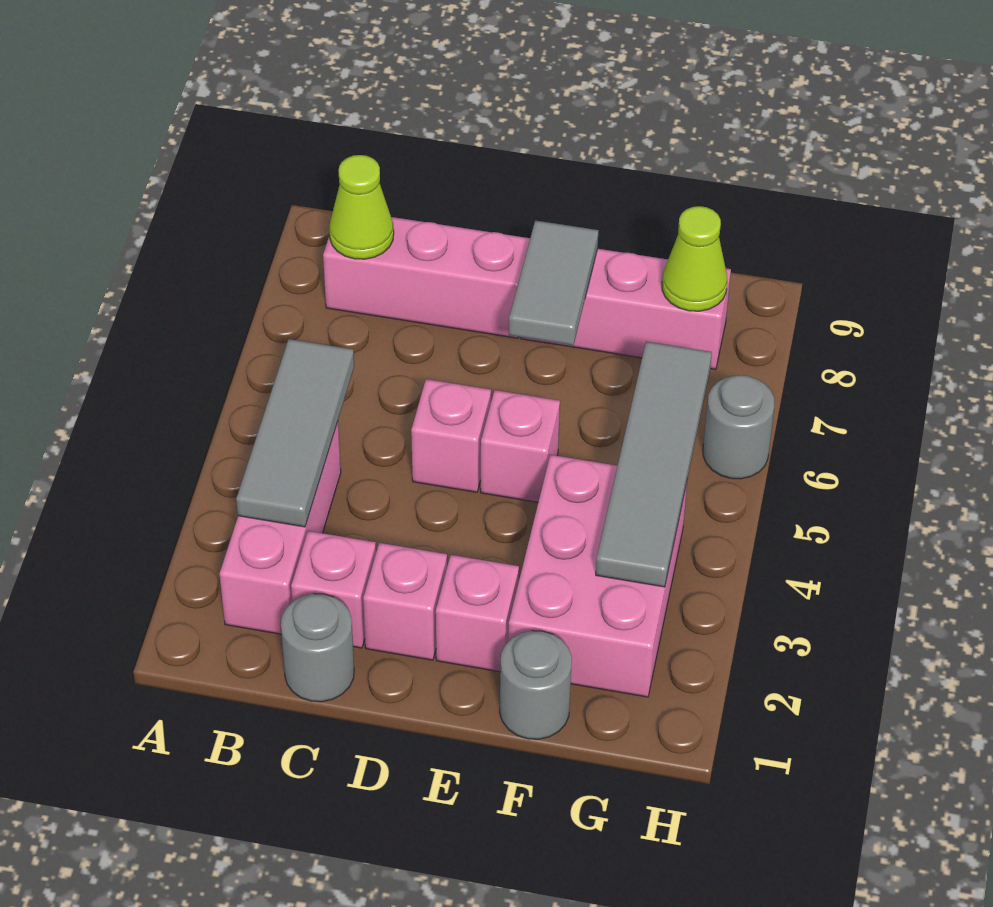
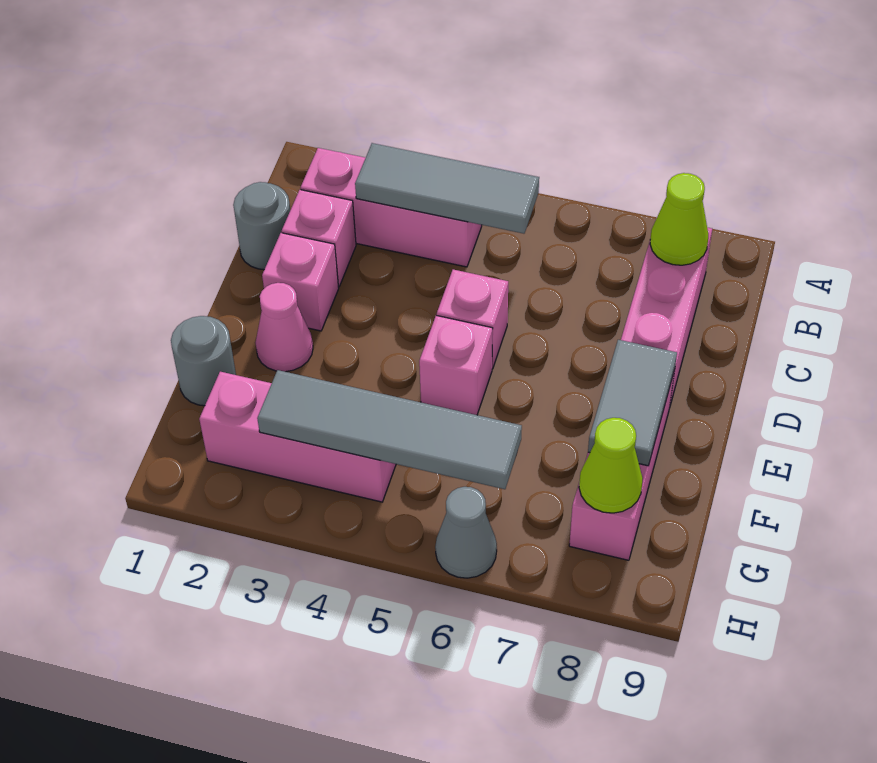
pink 1x1 brick [436,555,519,672] -> pink 1x1 cone [255,283,313,372]
grey 1x2 tile [509,220,599,345] -> grey 1x2 tile turned to [588,340,677,466]
pink 2x3 brick [508,455,688,697] -> pink 1x3 brick [199,372,396,502]
grey 1x1 round brick [703,375,774,479] -> grey 1x1 cone [435,487,497,578]

